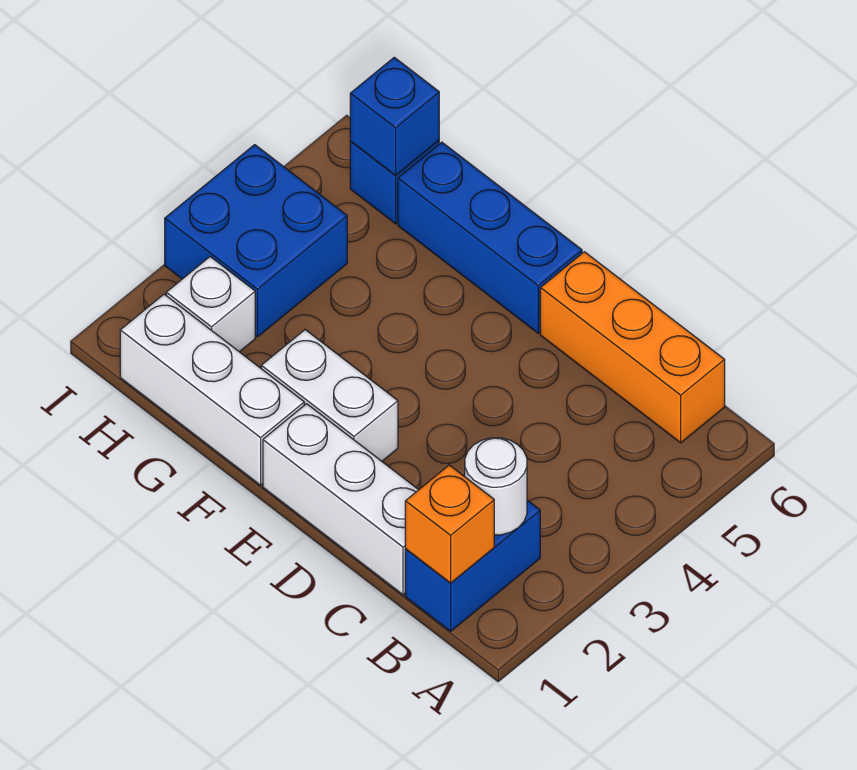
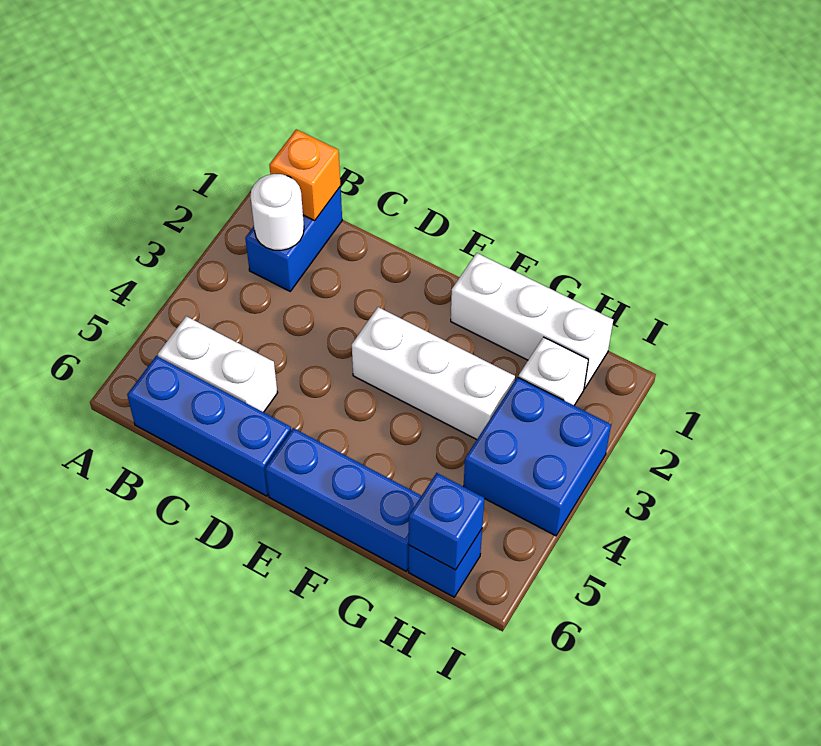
orange 1x3 brick [540,252,725,443] -> blue 1x3 brick [127,356,291,496]
white 1x3 brick [263,404,418,595] -> white 1x3 brick moved to [352,307,515,440]
white 1x2 brick [261,330,398,461] -> white 1x2 brick moved to [158,316,278,412]

